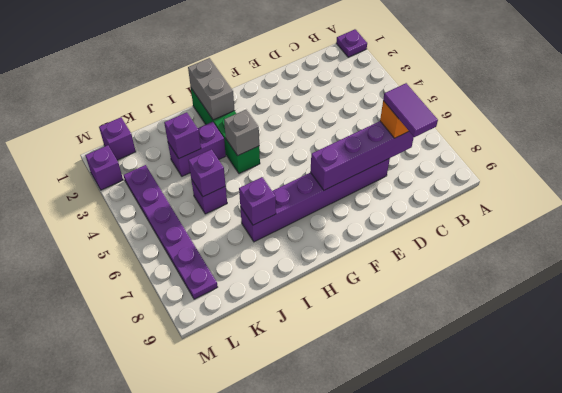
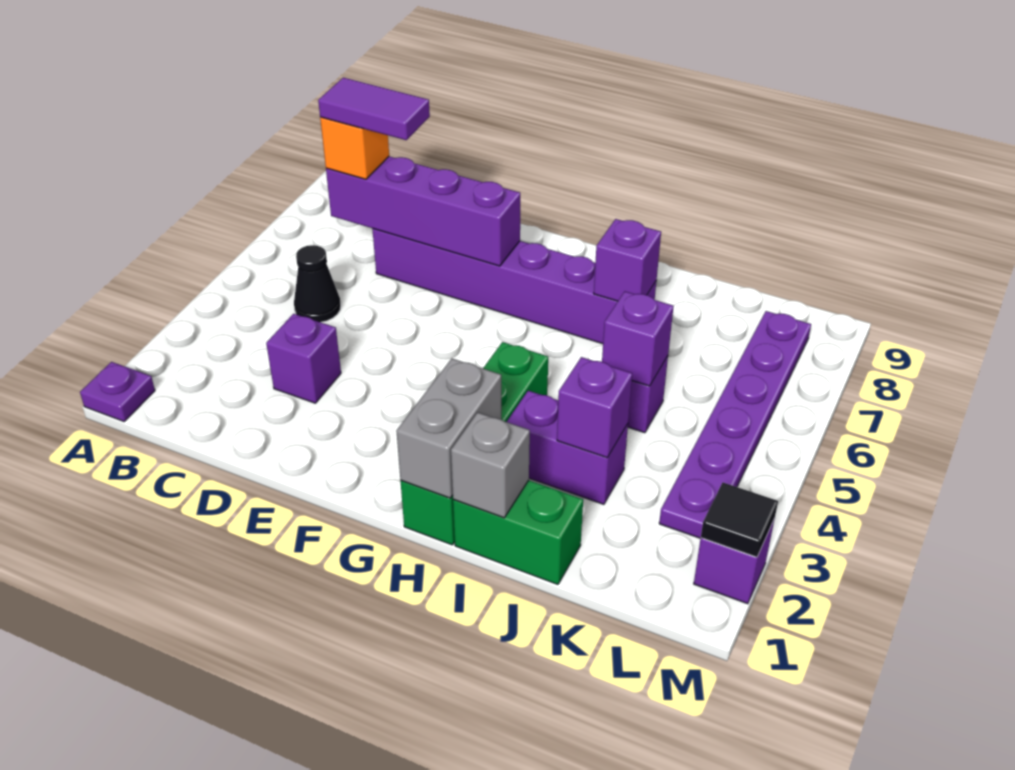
none -> black 1x1 cone [294,245,341,322]
purple 1x2 tile [383,83,438,137] -> purple 1x2 tile turned to [318,78,430,140]
grey 1x1 brick [224,110,259,156] -> grey 1x1 brick moved to [451,412,530,518]
none -> green 1x2 brick [453,480,583,585]
purple 1x1 brick [99,117,136,160] -> purple 1x1 brick moved to [266,314,341,403]
none -> black 1x1 tile [701,483,778,557]

